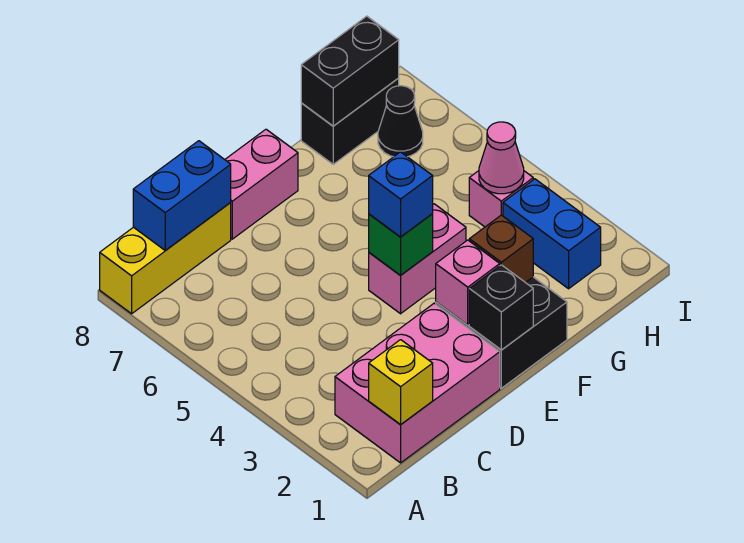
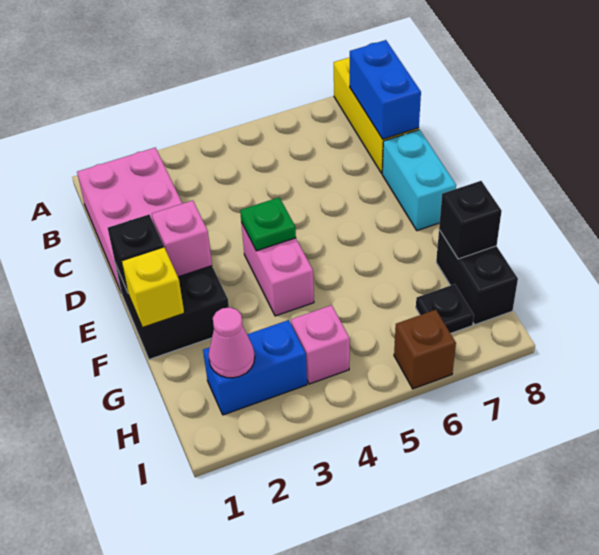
yellow 1x1 brick [369,340,433,425] -> yellow 1x1 brick moved to [122,247,184,328]
pink 1x2 brick [225,129,298,239] -> cyan 1x2 brick [382,130,456,231]
green 1x1 brick [369,214,433,275] -> green 1x1 plate [240,198,296,251]
blue 1x1 brick [369,152,433,237] -> none
brown 1x1 brick [469,215,533,282] -> brown 1x1 brick moved to [394,310,456,389]
black 1x2 brick [301,16,399,126] -> black 1x1 brick [439,181,502,259]
pink 1x1 cone [479,122,524,194] -> pink 1x1 cone moved to [209,307,255,378]
black 1x1 cone [378,86,423,157] -> black 1x1 plate [416,284,474,333]

